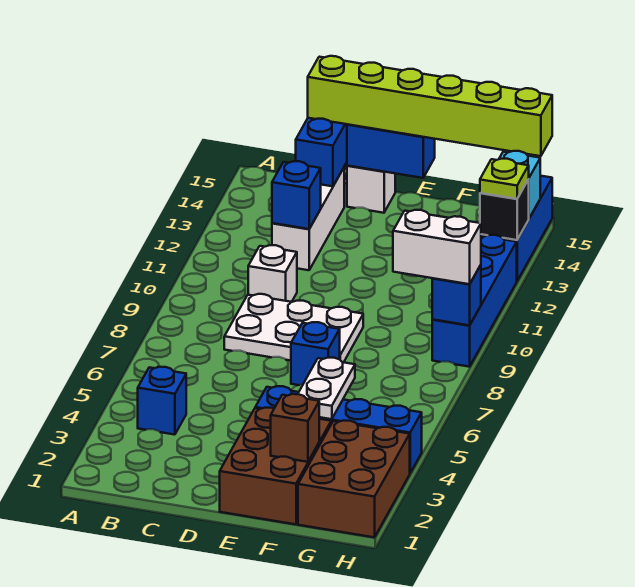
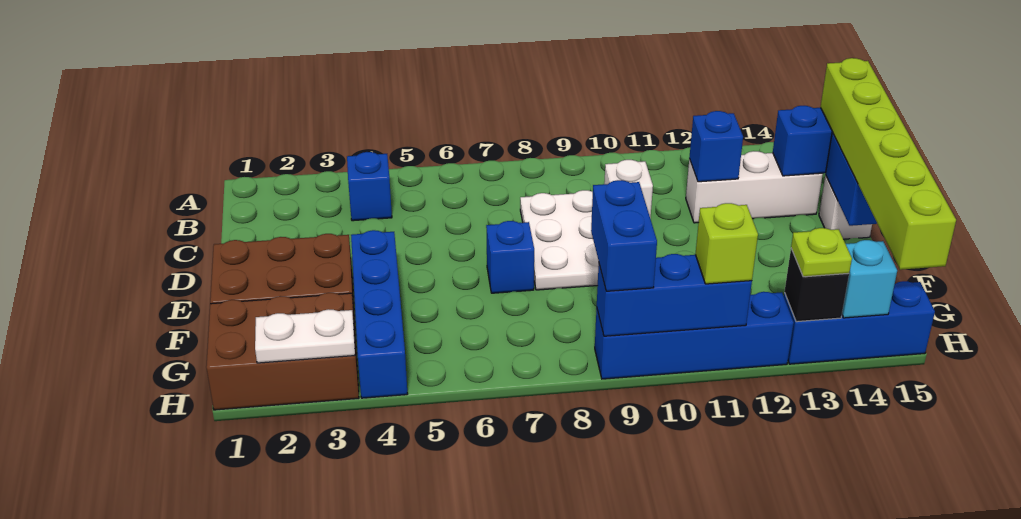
brown 1x1 brick [271,394,320,462] -> none
white 1x2 plate [298,358,355,419] -> white 1x2 plate moved to [255,309,355,363]
white 1x2 brick [393,210,481,284] -> blue 1x2 brick [591,180,657,291]
blue 1x1 brick [432,265,481,325] -> blue 1x3 brick [597,254,752,336]
none -> lime 1x1 brick [695,203,758,284]

